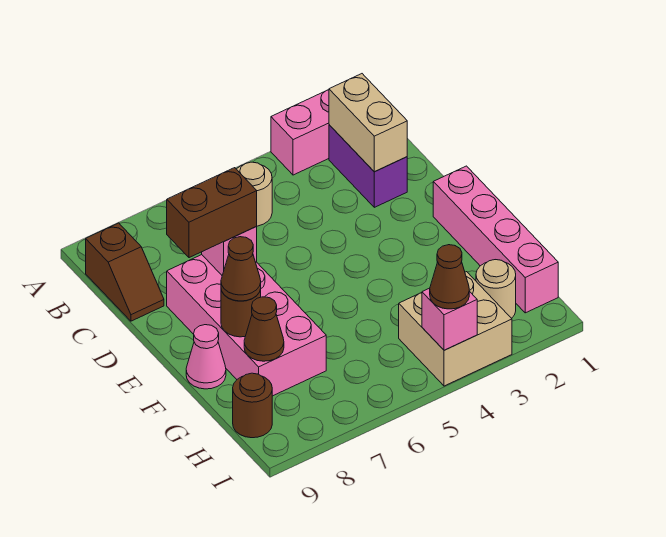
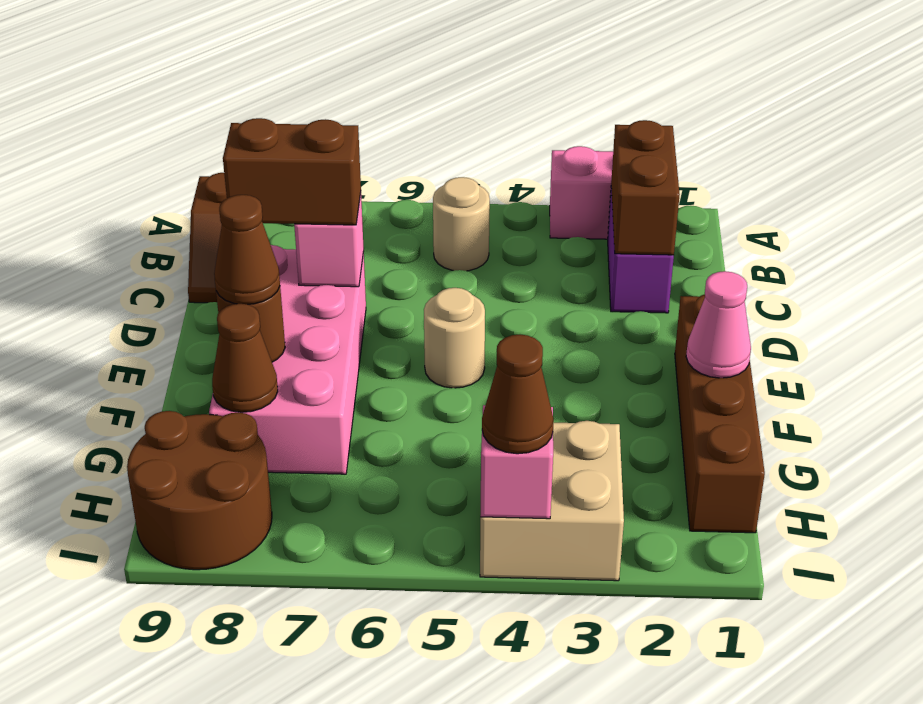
tan 1x2 brick [329,74,407,172] -> brown 1x2 brick [611,120,680,255]
pink 1x4 brick [433,166,558,313] -> brown 1x4 brick [675,294,765,533]
pink 1x1 cone [186,325,226,389] -> pink 1x1 cone moved to [686,271,751,378]
tan 1x1 round brick [476,260,516,318] -> tan 1x1 round brick moved to [424,288,485,388]
brown 1x1 round brick [233,373,272,438] -> brown 2x2 round brick [127,411,272,570]

